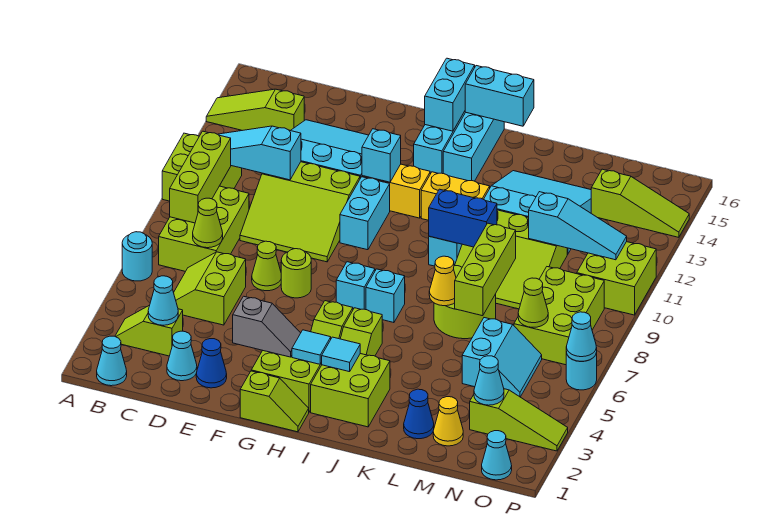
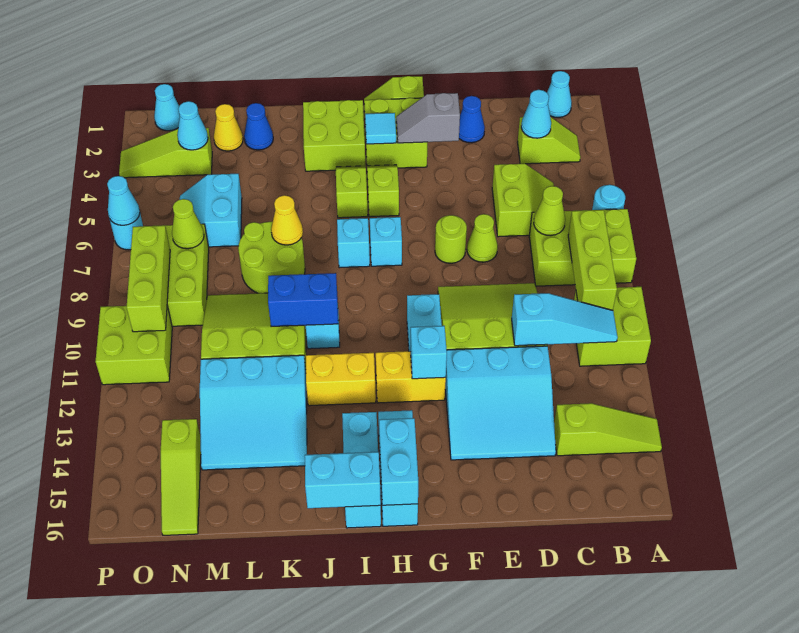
lime 2x3 brick [159,186,249,271] -> lime 2x3 brick turned to [529,209,636,286]
cyan 1x1 cone [167,331,197,381] -> none
cyan 1x1 tile [321,337,360,372] -> none
lime 1x3 brick [455,223,516,316] -> lime 1x3 brick moved to [127,226,170,332]
cyan 1x3 slope [529,192,627,260] -> none
lime 1x3 slope [591,169,689,237] -> lime 1x3 slope turned to [161,419,201,535]

